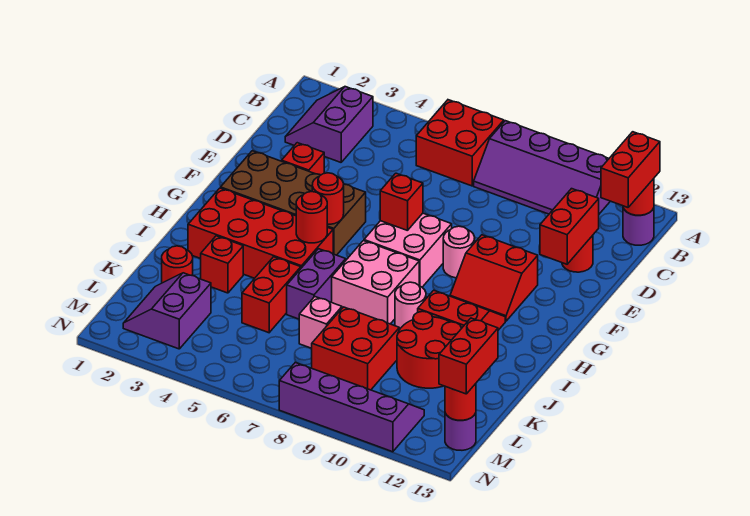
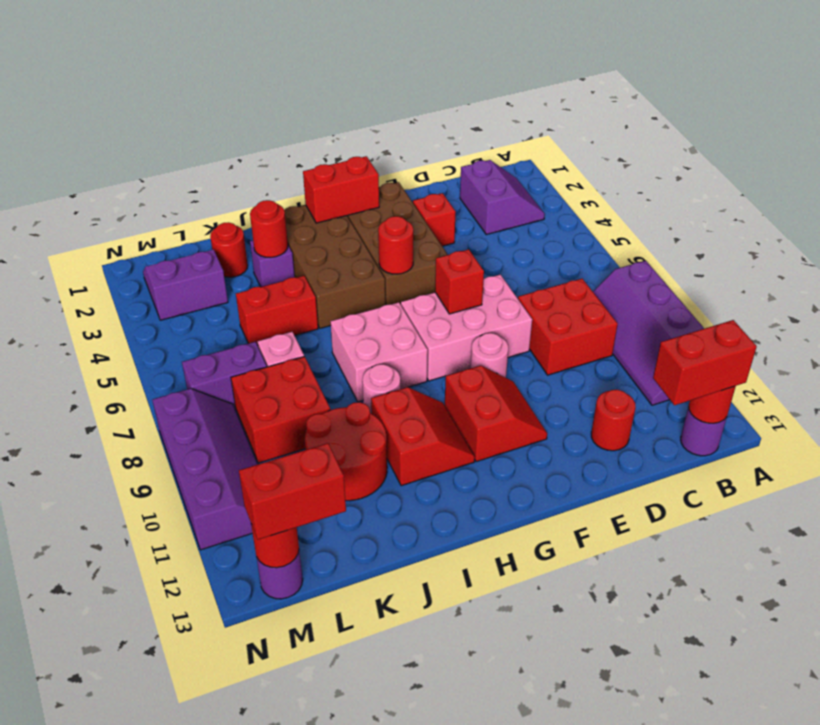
red 2x2 brick [416,100,504,186] -> red 2x2 brick moved to [518,279,618,375]
purple 2x2 slope [285,87,373,162] -> purple 2x2 slope turned to [460,160,545,235]
red 1x2 brick [540,189,599,264] -> red 1x2 brick moved to [303,156,379,223]
pink 2x2 brick [364,213,452,287] -> pink 2x3 brick [401,275,532,381]
red 2x2 slope [450,235,538,321] -> red 2x2 slope turned to [445,366,547,462]
red 2x4 brick [188,188,333,278] -> brown 2x4 brick [284,205,385,328]
red 1x1 round brick [296,192,327,243] -> red 1x1 round brick moved to [250,200,288,257]
purple 1x2 brick [287,249,346,319] -> purple 1x2 brick moved to [182,342,267,408]
red 1x1 brick [201,236,243,293] -> purple 1x1 brick [250,241,295,287]

